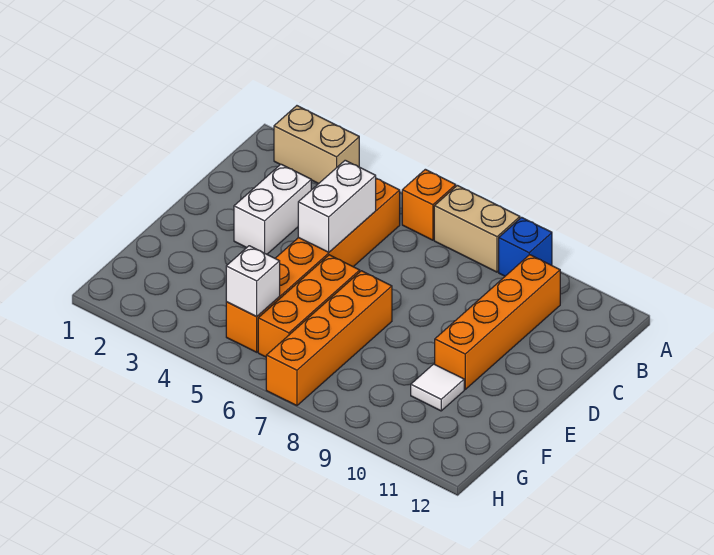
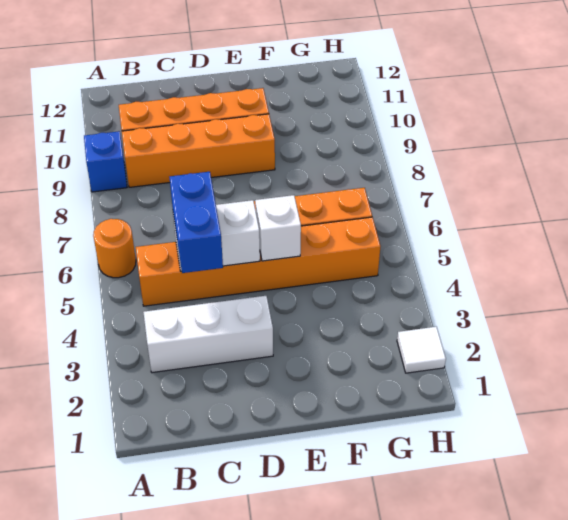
tan 1x2 brick [274,106,359,183] -> none
orange 1x1 brick [402,169,456,240] -> orange 1x1 round brick [93,219,136,278]
tan 1x2 brick [434,185,520,272] -> none
white 1x2 brick [234,164,311,254] -> white 1x3 brick [143,296,273,373]
none -> blue 1x2 brick [169,172,223,273]
orange 1x4 brick [266,271,392,406] -> orange 1x4 brick moved to [122,114,275,187]
white 1x1 tile [411,364,464,411] -> white 1x1 tile moved to [397,327,446,373]
white 1x1 brick [226,246,280,317] -> white 1x1 brick moved to [255,195,301,261]

